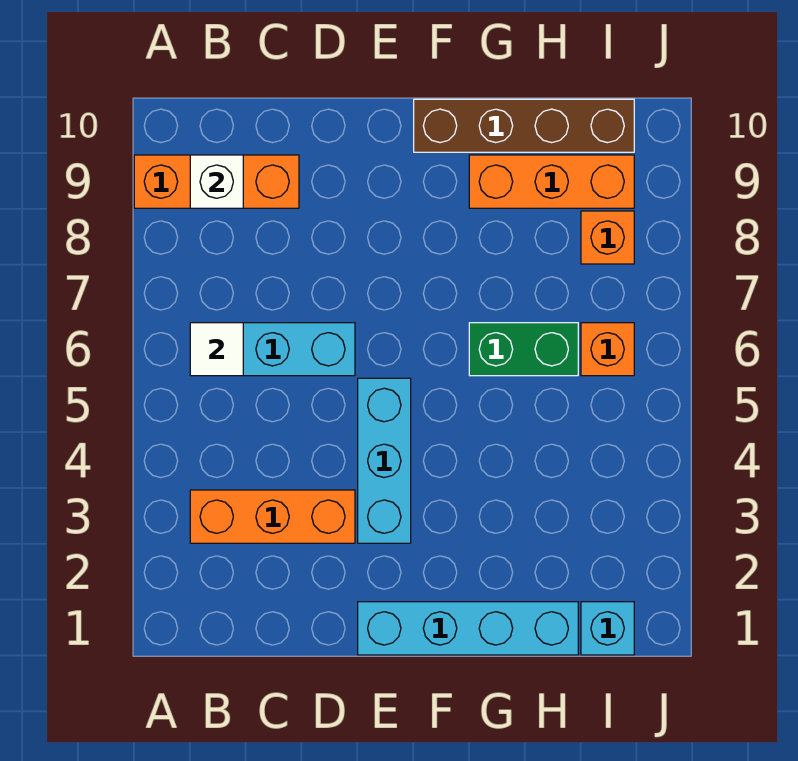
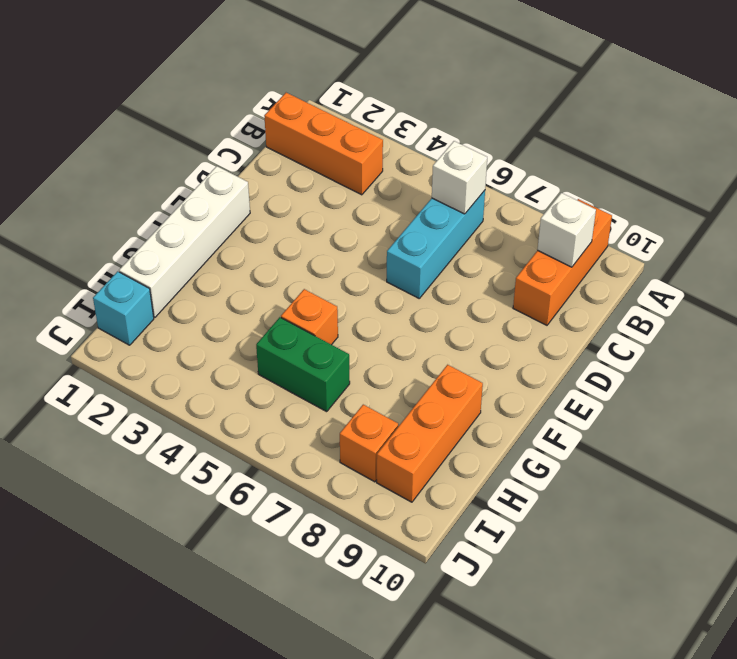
orange 1x3 brick [190,490,355,543] -> orange 1x3 brick turned to [264,93,383,195]
white 1x1 tile [190,323,243,376] -> white 1x1 brick [432,141,487,214]
cyan 1x4 brick [358,602,578,655] -> white 1x4 brick [119,166,250,318]
cyan 1x3 brick [358,378,411,543] -> none
brown 1x4 brick [414,99,634,152] -> none
green 1x2 brick [469,323,578,376] -> green 1x2 brick turned to [256,317,350,412]
orange 1x1 brick [581,323,634,376] -> orange 1x1 brick moved to [281,289,338,345]

